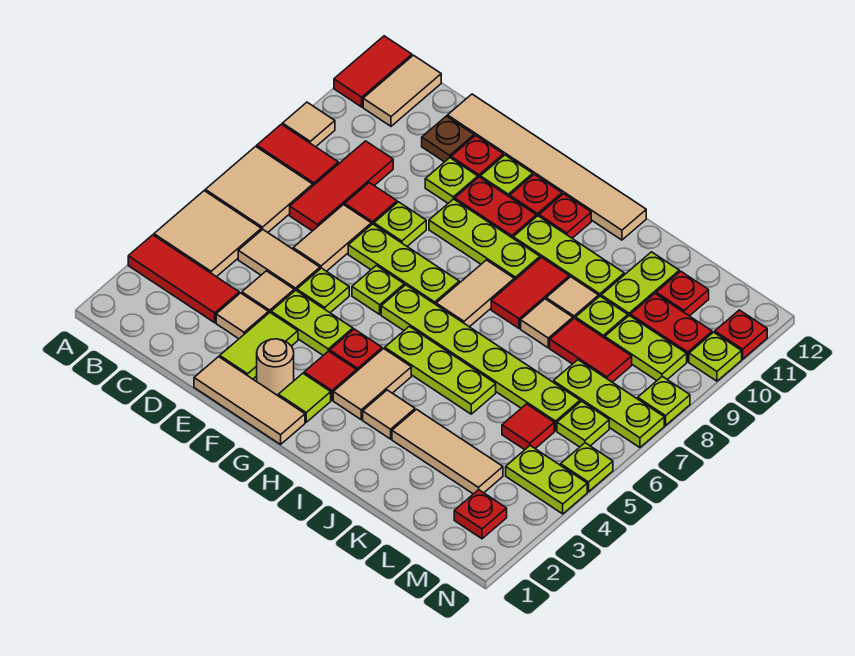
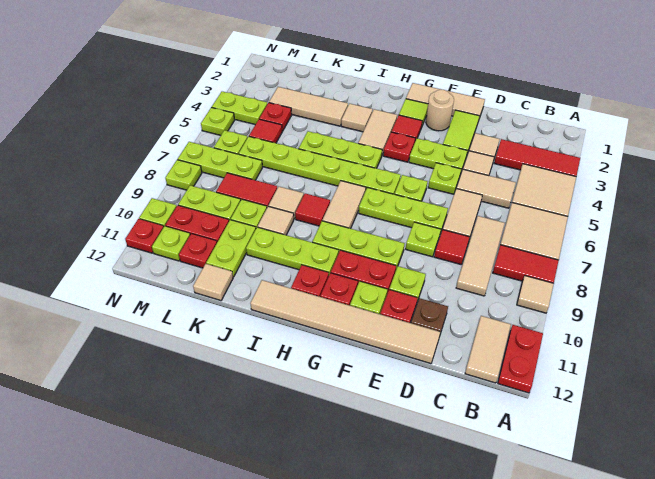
red 1x2 tile [334,36,412,107] -> red 1x2 plate [498,325,543,393]
red 1x3 tile [290,141,393,231] -> tan 1x3 tile [456,216,505,296]
red 1x2 tile [491,257,569,328] -> red 1x1 tile [295,193,330,226]
none -> tan 1x1 tile [193,264,233,301]
red 1x1 plate [454,490,507,539] -> red 1x1 plate moved to [259,103,292,131]
none -> lime 1x1 plate [152,226,190,261]

